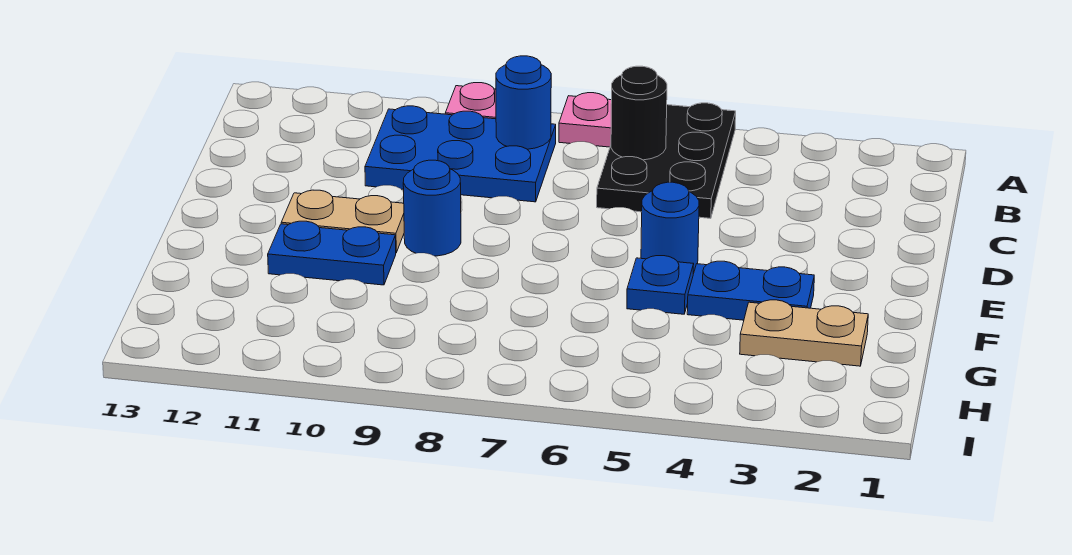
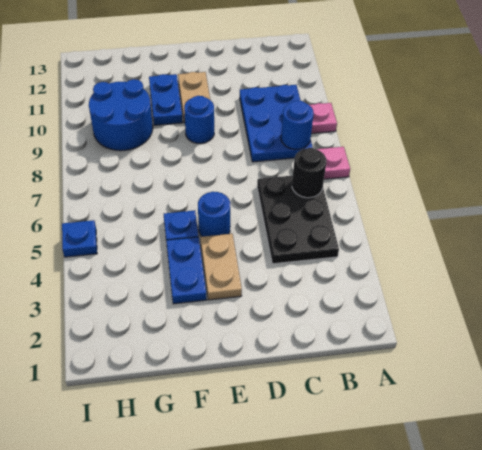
black 2x3 plate [597,103,736,218] -> black 2x3 plate turned to [257,176,339,264]
tan 1x2 plate [740,300,868,366] -> tan 1x2 plate moved to [200,234,242,300]
none -> blue 2x2 round brick [89,79,153,151]
none -> blue 1x1 plate [62,220,97,257]

